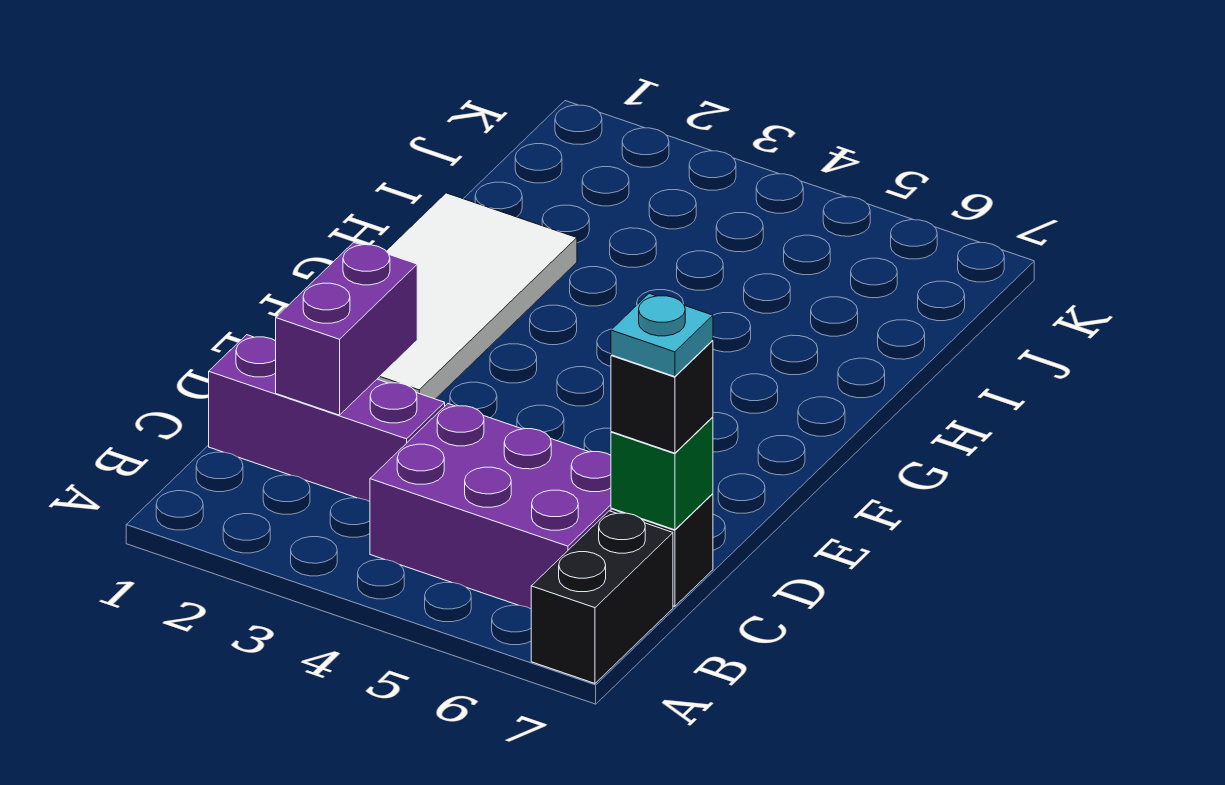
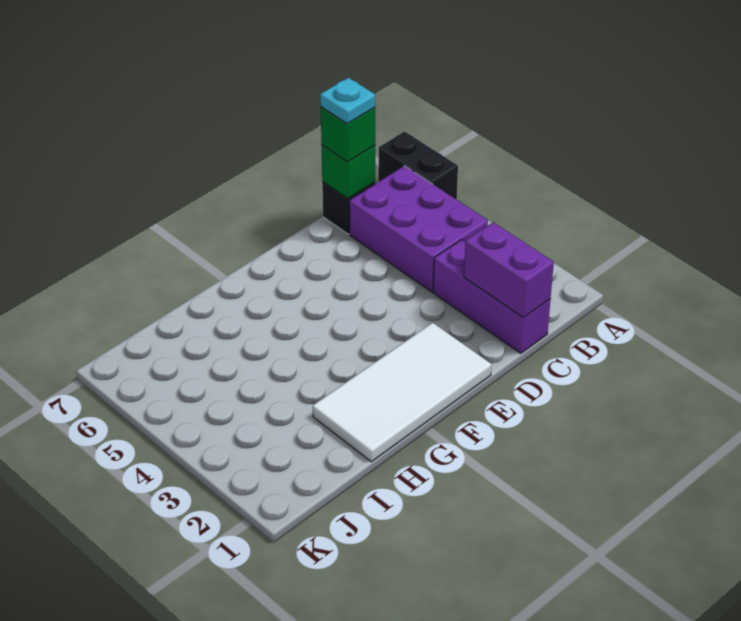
black 1x2 brick [531,511,673,683] -> black 1x2 brick turned to [378,131,458,199]
purple 1x2 brick [276,242,417,415] -> purple 1x2 brick turned to [464,222,554,318]
black 1x1 brick [611,341,713,453] -> green 1x1 brick [321,107,375,162]

